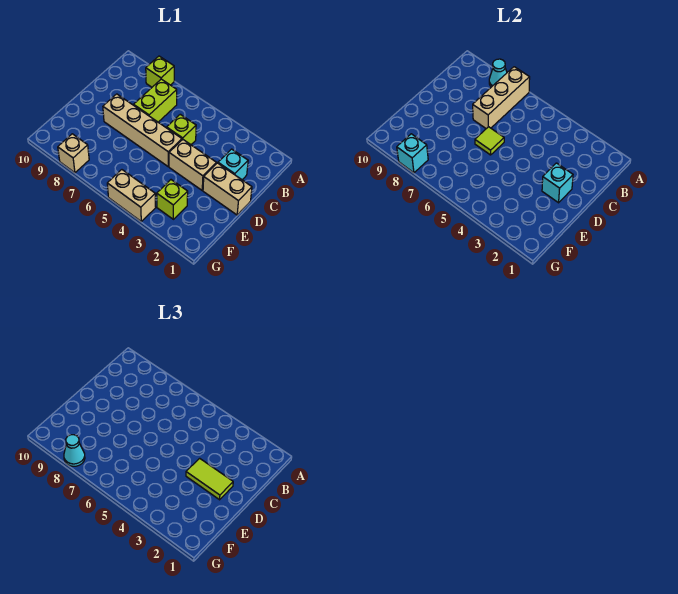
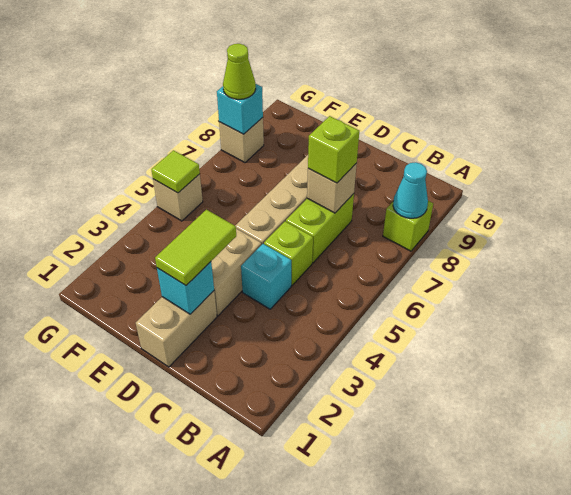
tan 1x3 brick [473,67,530,129] -> tan 1x1 brick [307,163,357,213]
lime 1x2 brick [134,79,177,122] -> lime 1x2 brick turned to [286,194,354,263]
cyan 1x1 brick [218,149,248,180] -> cyan 1x1 brick moved to [241,244,291,309]
lime 1x1 tile [475,127,504,155] -> lime 1x1 tile moved to [151,150,200,193]
lime 1x1 brick [157,180,188,219] -> lime 1x1 brick moved to [308,116,359,183]
tan 1x2 brick [107,170,156,221] -> tan 1x1 brick [153,174,203,221]
cyan 1x1 cone [64,435,85,466] -> lime 1x1 cone [223,44,256,99]

